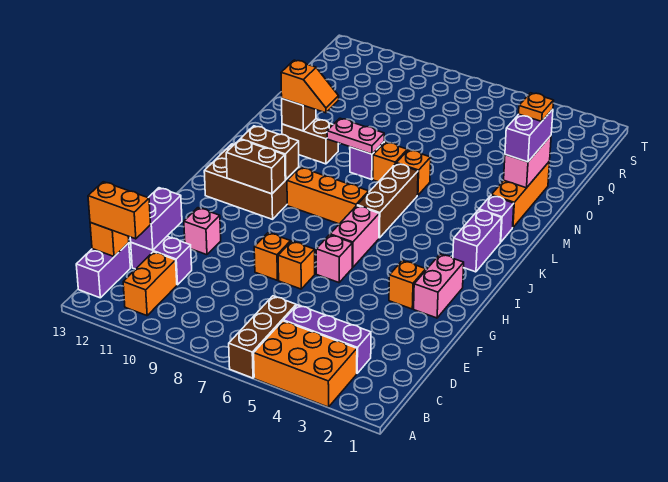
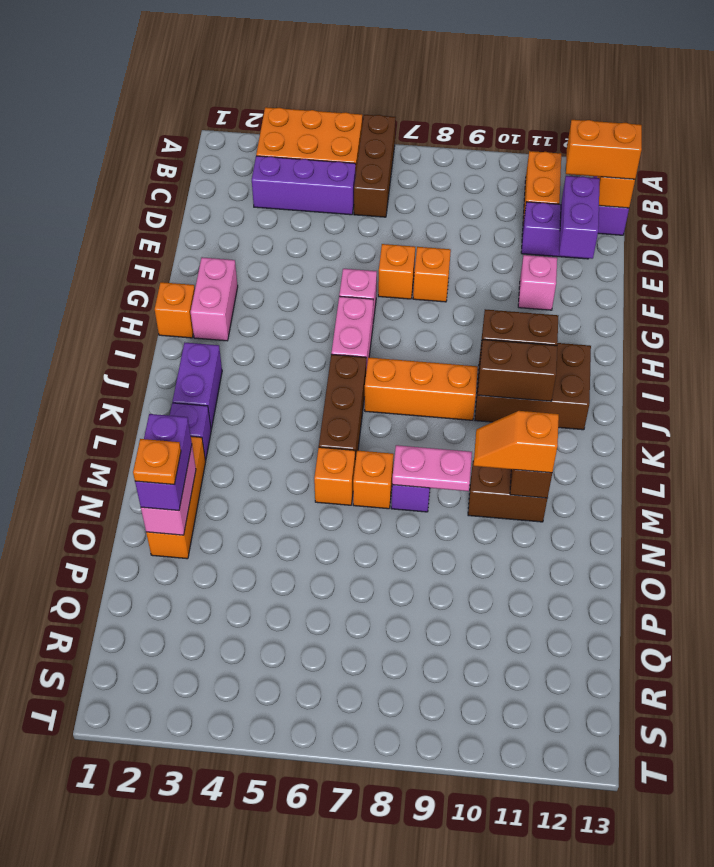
orange 1x1 brick [389,261,426,309] -> orange 1x1 brick moved to [155,282,195,338]

